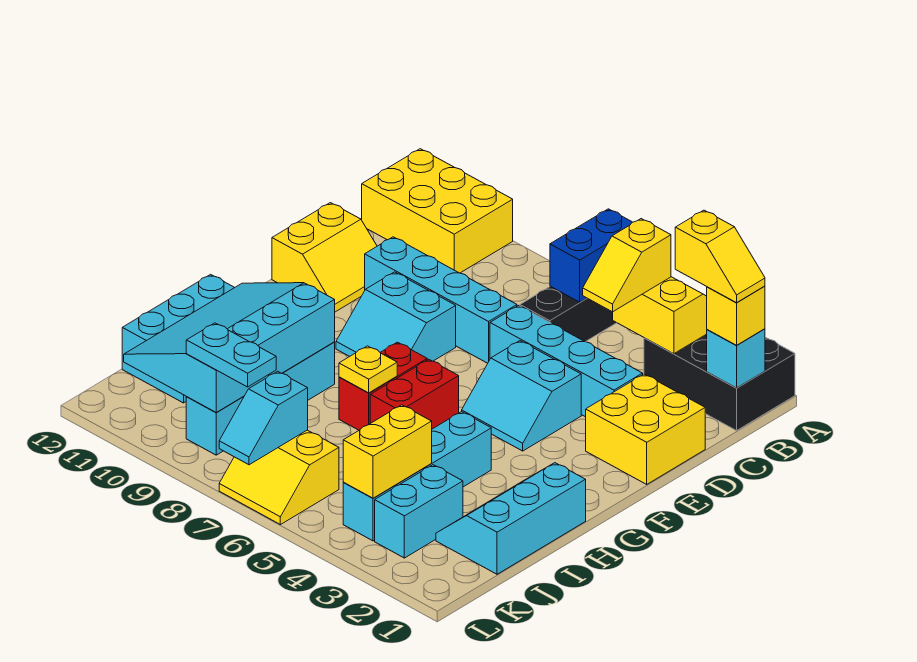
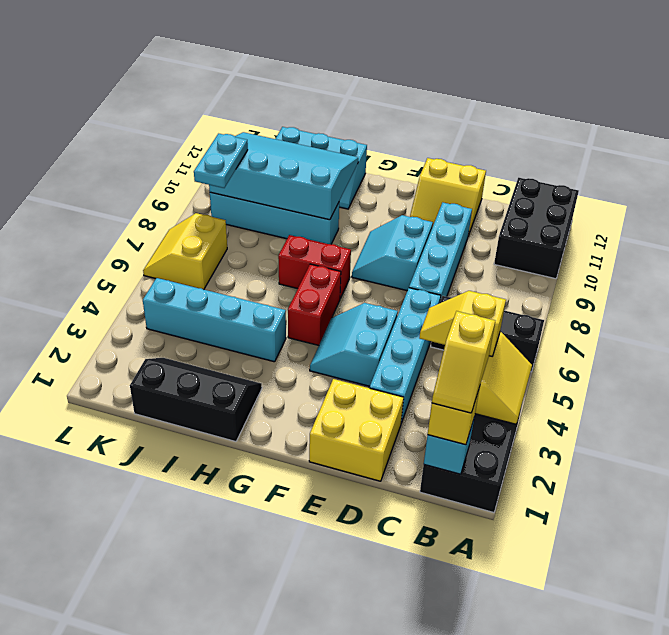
blue 1x2 brick [550,209,632,302] -> none
yellow 2x3 brick [362,149,513,273] -> black 2x3 brick [494,178,579,279]
red 1x2 brick [370,359,459,429] -> red 1x2 brick turned to [288,264,341,345]
cyan 2x3 slope [436,463,586,574] -> black 2x3 slope [130,358,262,442]
yellow 1x1 plate [339,346,397,393] -> none
cyan 1x2 brick [375,465,463,558] -> none
yellow 1x2 brick [343,405,432,498] -> none
cyan 1x2 slope [219,371,308,465] -> none

